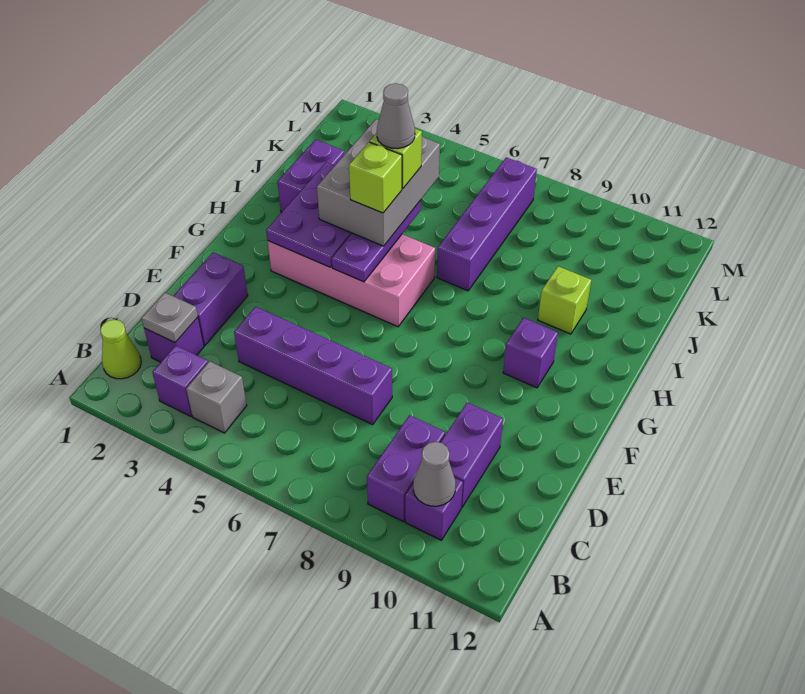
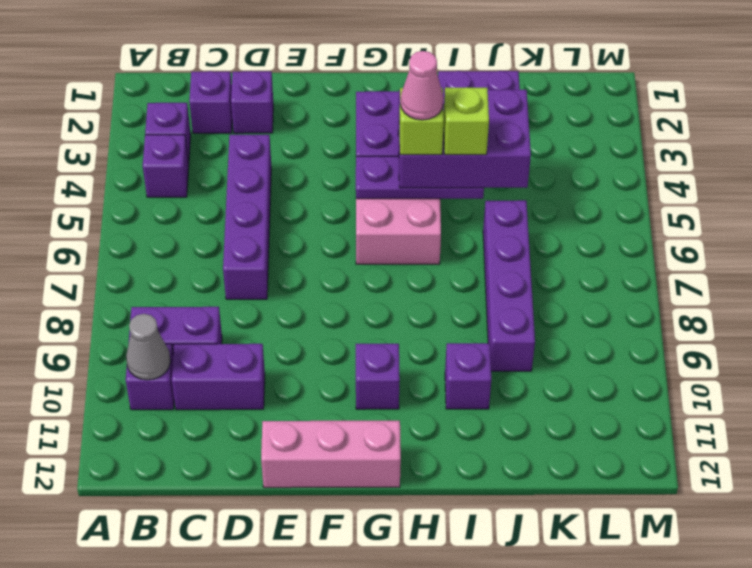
lime 1x1 cone [100,320,141,379] -> none
grey 1x1 brick [186,361,247,433] -> purple 1x1 brick [143,135,189,197]
grey 1x1 plate [141,293,198,343] -> none
purple 1x2 brick [174,252,248,345] -> purple 1x1 brick [231,71,273,133]
none -> pink 1x3 brick [261,421,401,488]
grey 2x3 brick [317,119,440,246] -> purple 2x3 brick [398,89,531,188]
none -> pink 1x1 cone [400,51,444,120]
grey 1x1 cone [377,83,415,148] -> none
purple 1x4 brick [437,157,537,291] -> purple 1x4 brick turned to [483,200,535,371]
lime 1x1 brick [538,266,591,334] -> purple 1x1 brick [445,343,491,409]

